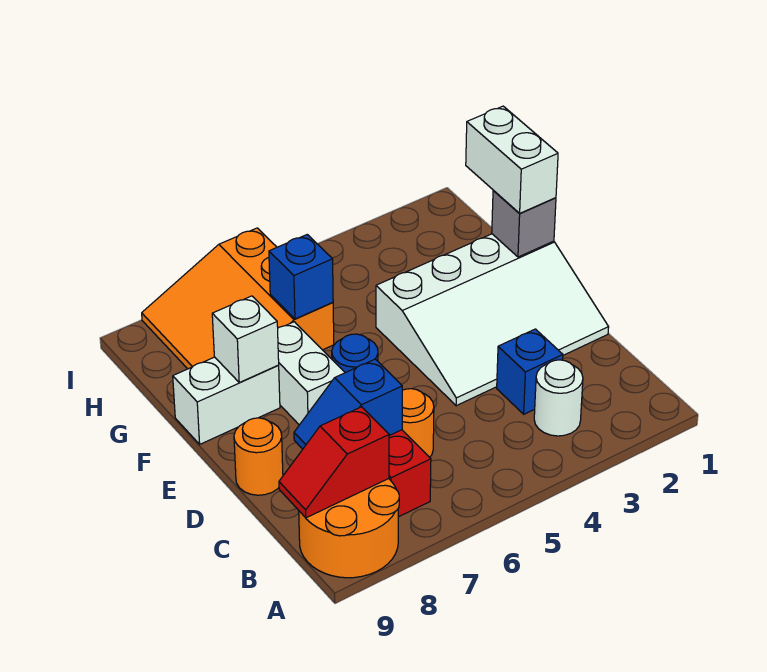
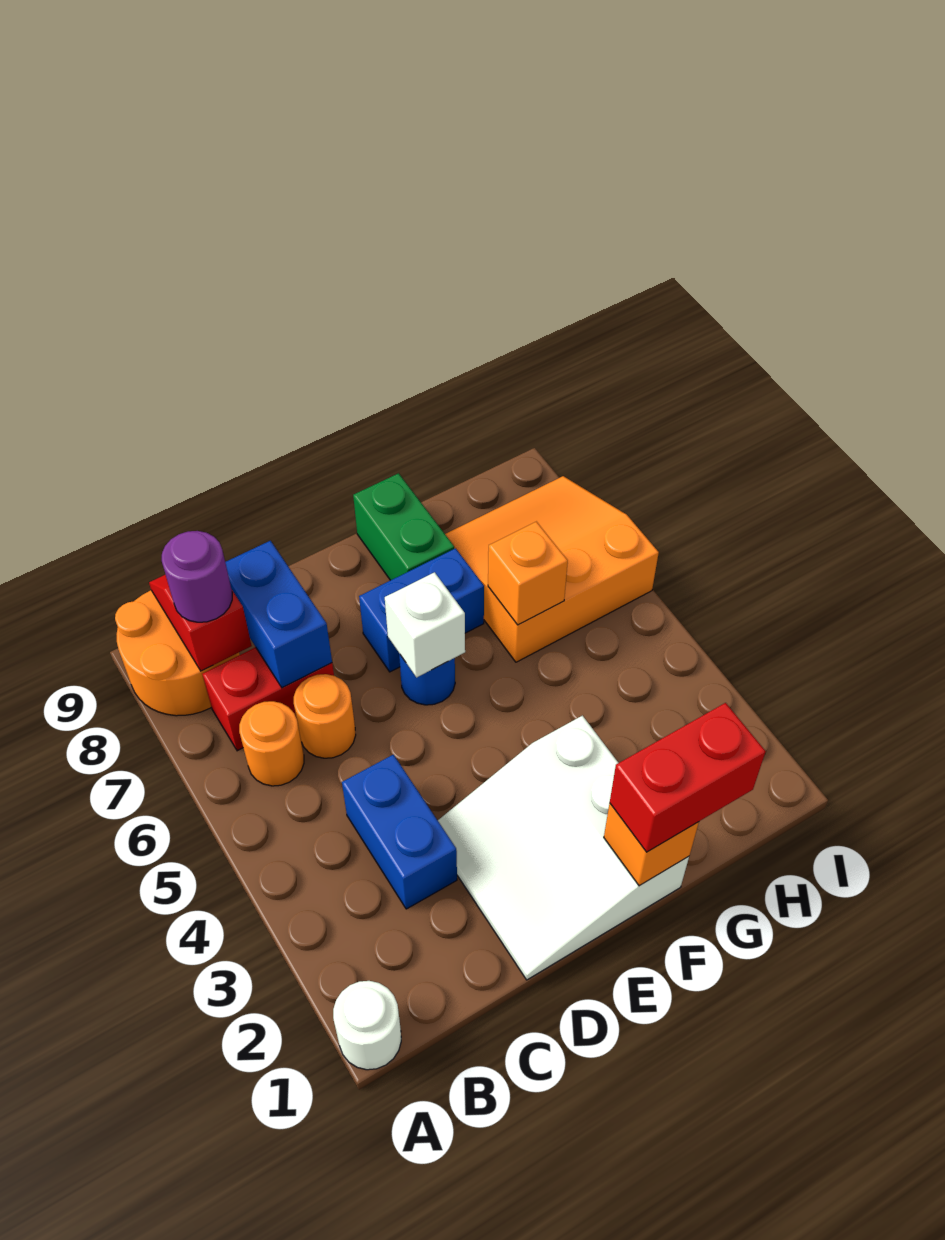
white 1x1 round brick [534,360,583,436] -> white 1x1 round brick moved to [333,981,401,1070]
none -> purple 1x1 round brick [162,531,232,622]
blue 1x1 brick [497,329,563,414] -> blue 1x2 brick [342,755,457,909]
blue 1x2 slope [294,359,402,449] -> blue 1x2 brick [225,541,332,688]
white 3x4 slope [376,234,609,406] -> white 3x3 slope [438,716,689,980]
orange 1x1 round brick [234,418,283,495] -> orange 1x1 round brick moved to [239,701,304,786]
white 1x2 brick [278,322,345,425] -> blue 1x2 brick [359,548,484,672]
grey 1x1 brick [492,191,556,257] -> orange 1x1 brick [604,803,699,886]
white 1x2 brick [466,106,558,213] -> red 1x2 brick [610,703,766,852]
white 1x2 brick [173,357,280,444] -> green 1x2 brick [353,473,454,580]
white 1x1 brick [212,296,279,382] -> white 1x1 brick moved to [385,572,465,678]
blue 1x1 brick [269,235,333,319] -> orange 1x1 brick [488,522,568,625]

